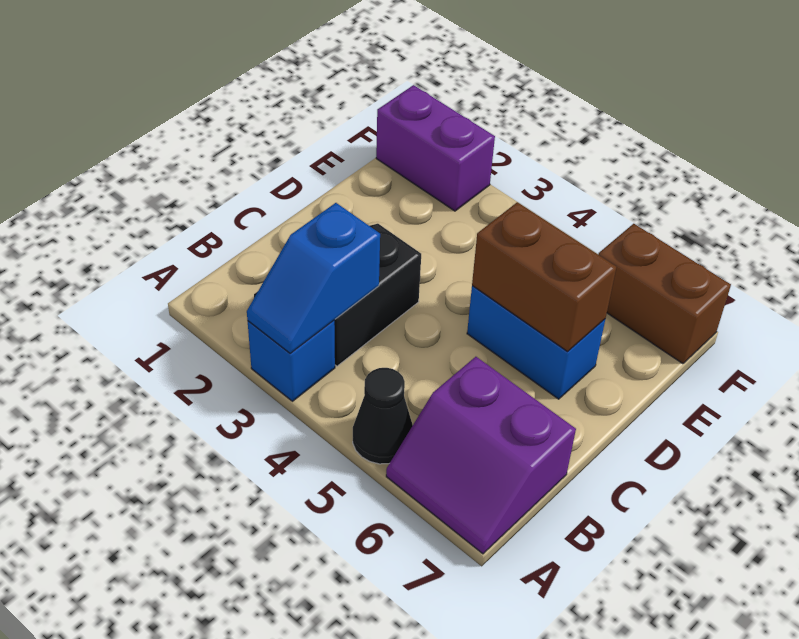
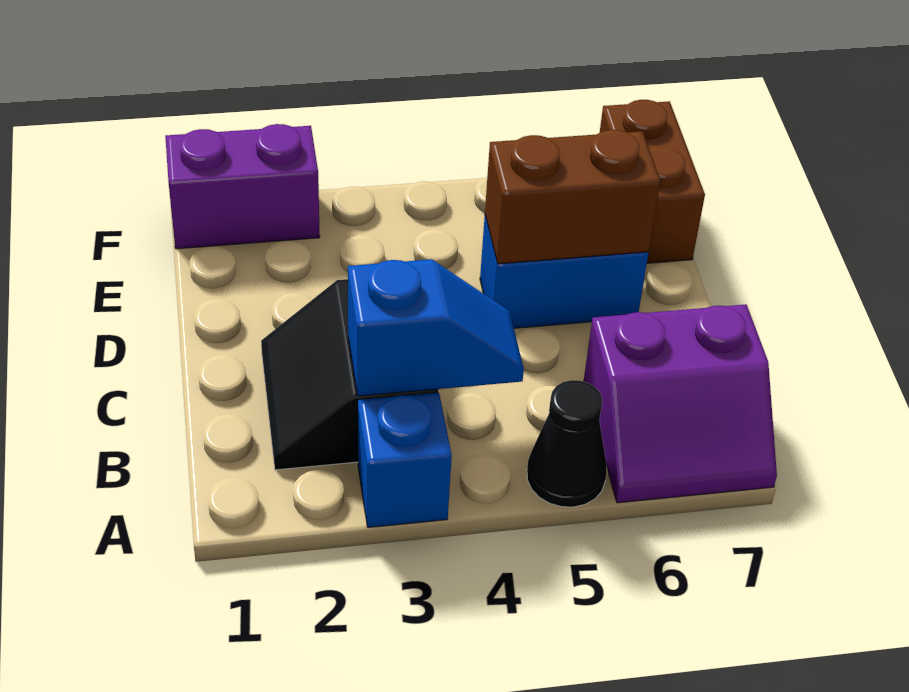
blue 1x2 slope [247,203,380,353] -> blue 1x2 slope turned to [348,259,524,396]
brown 1x2 brick [598,224,731,364] -> brown 1x2 brick turned to [600,100,705,263]

